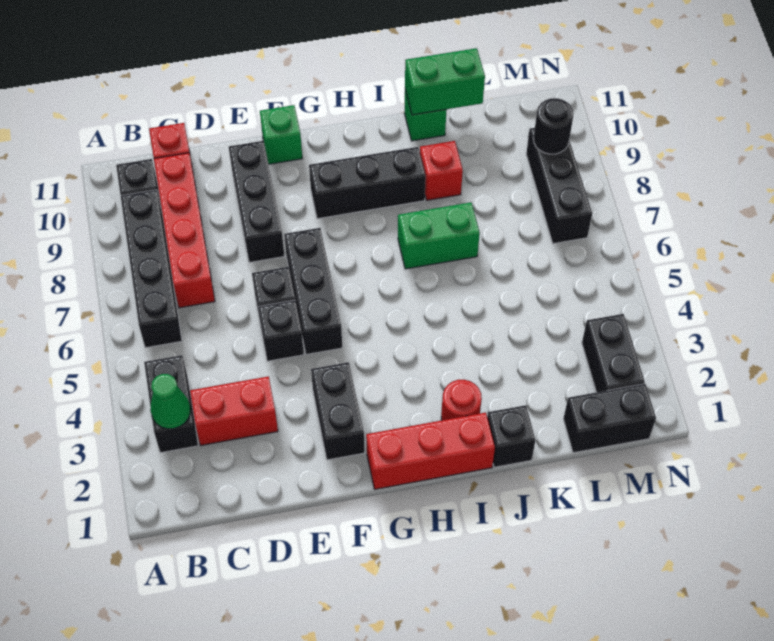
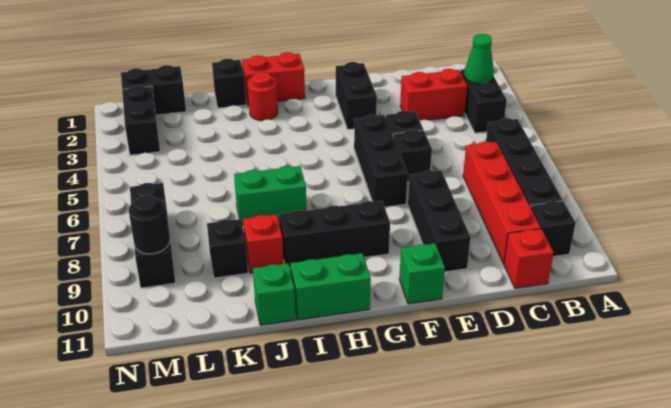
red 1x3 brick [366,413,495,489] -> red 1x2 brick [242,52,305,105]
green 1x2 brick [405,48,485,115] -> green 1x2 brick moved to [290,253,371,320]
none -> black 1x1 brick [207,219,248,278]

